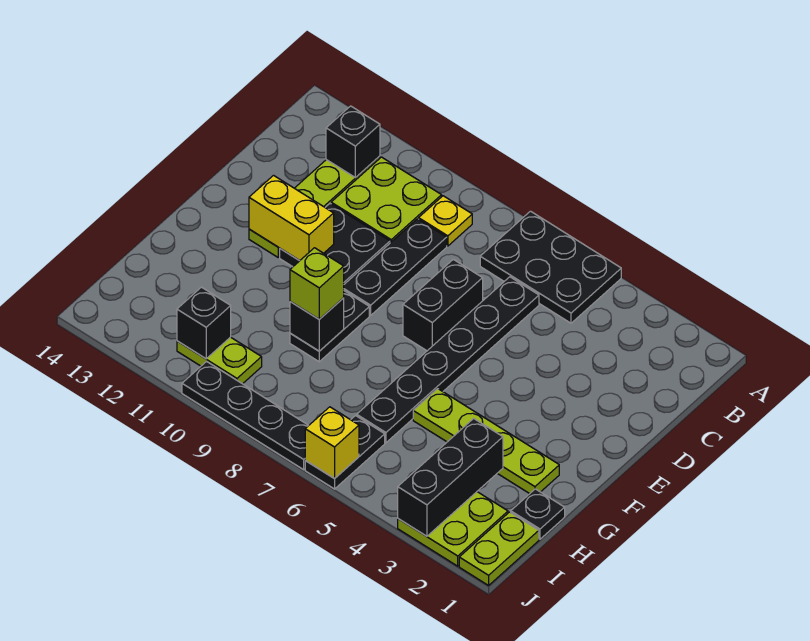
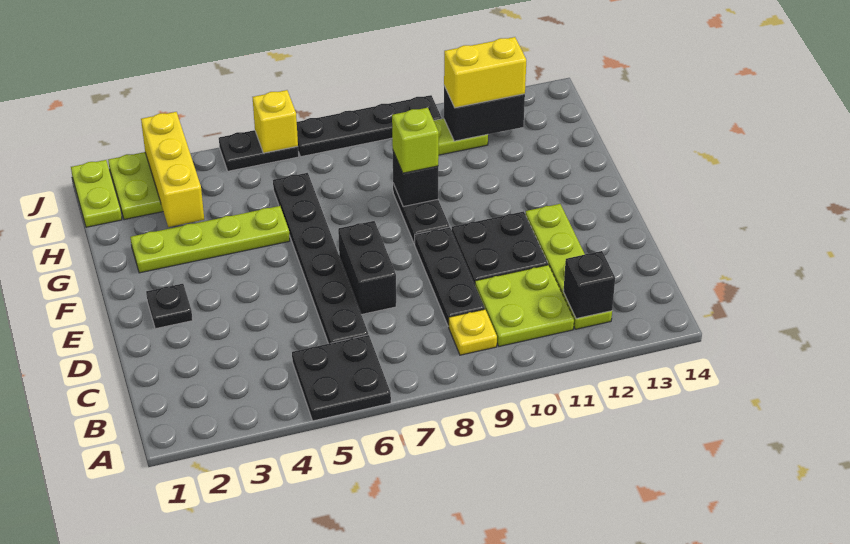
black 2x3 plate [480,211,621,323] -> black 2x2 plate [292,335,391,421]
yellow 1x2 brick [249,176,334,261] -> yellow 1x2 brick moved to [444,37,526,108]
black 1x1 plate [511,489,565,539] -> black 1x1 plate moved to [146,284,193,329]
black 1x3 brick [398,419,503,536] -> yellow 1x3 brick [141,112,204,227]
black 1x2 plate [305,416,385,489] -> black 1x2 plate turned to [219,130,299,171]
black 1x1 brick [177,287,231,359] -> black 1x2 brick [444,86,525,141]

